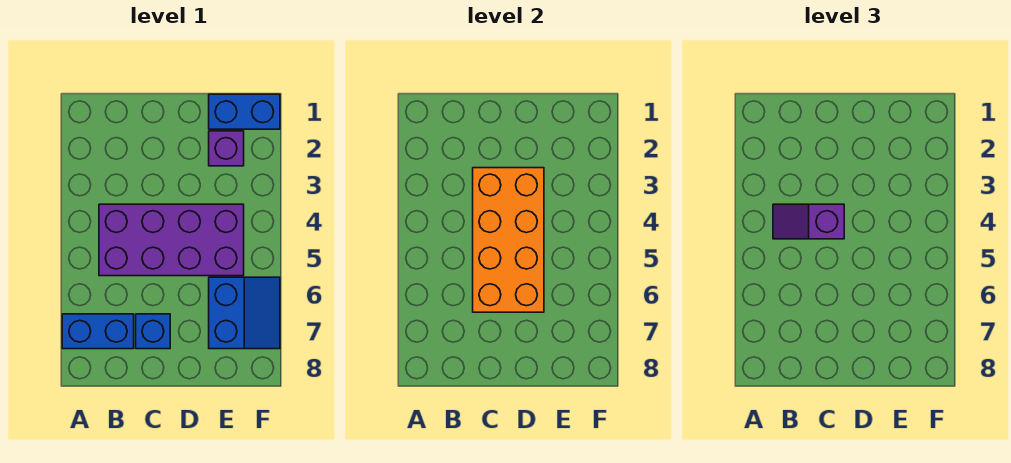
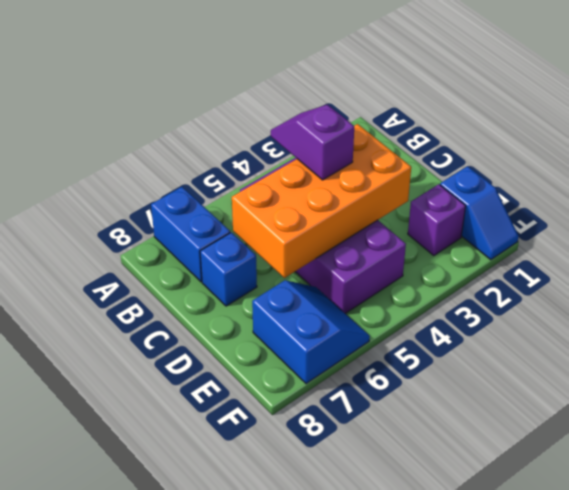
blue 1x2 brick [209,94,280,129] -> blue 1x2 slope [440,166,519,260]
blue 2x2 slope [209,277,280,349] -> blue 2x2 slope turned to [252,280,370,384]

